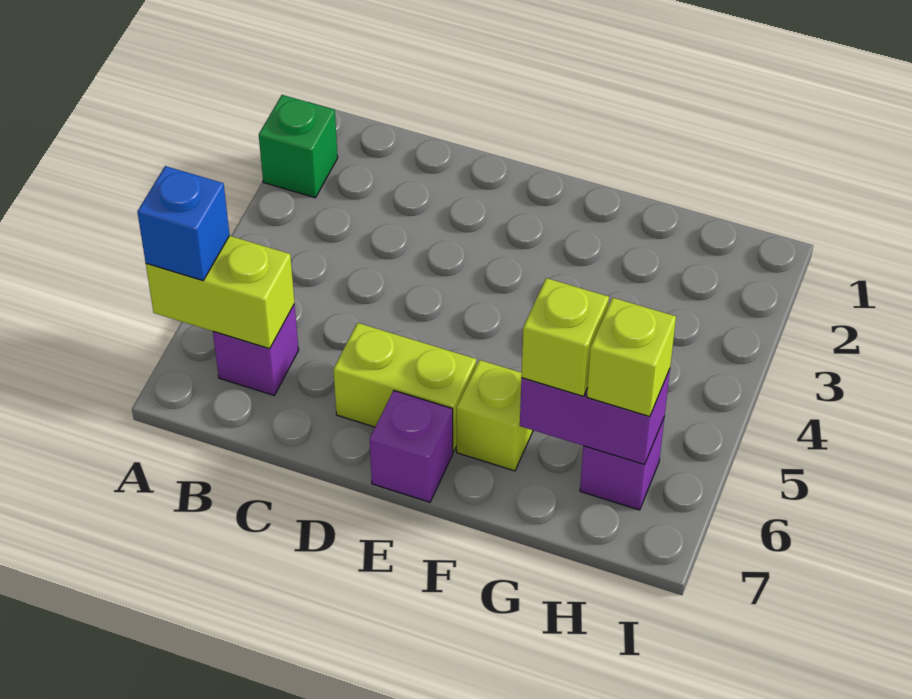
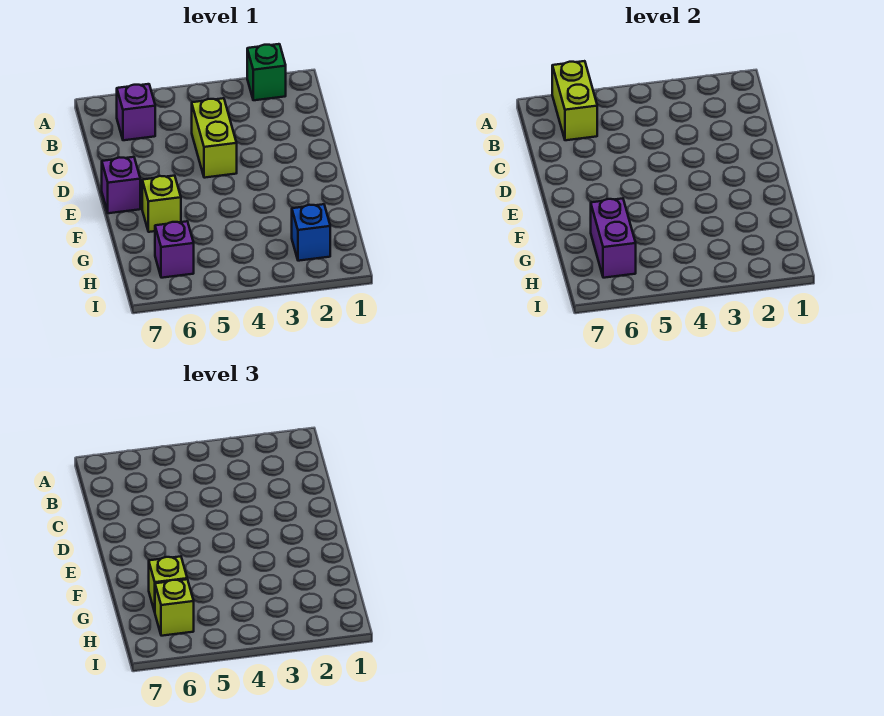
blue 1x1 brick [137,166,230,281] -> blue 1x1 brick moved to [292,204,330,261]
lime 1x2 brick [333,323,476,452] -> lime 1x2 brick moved to [192,98,237,178]

